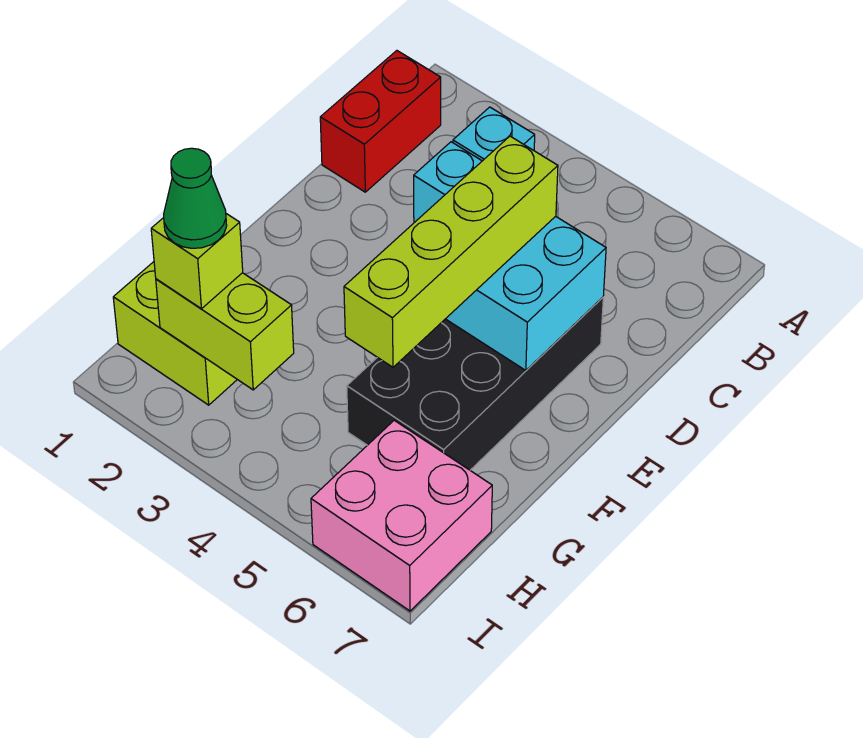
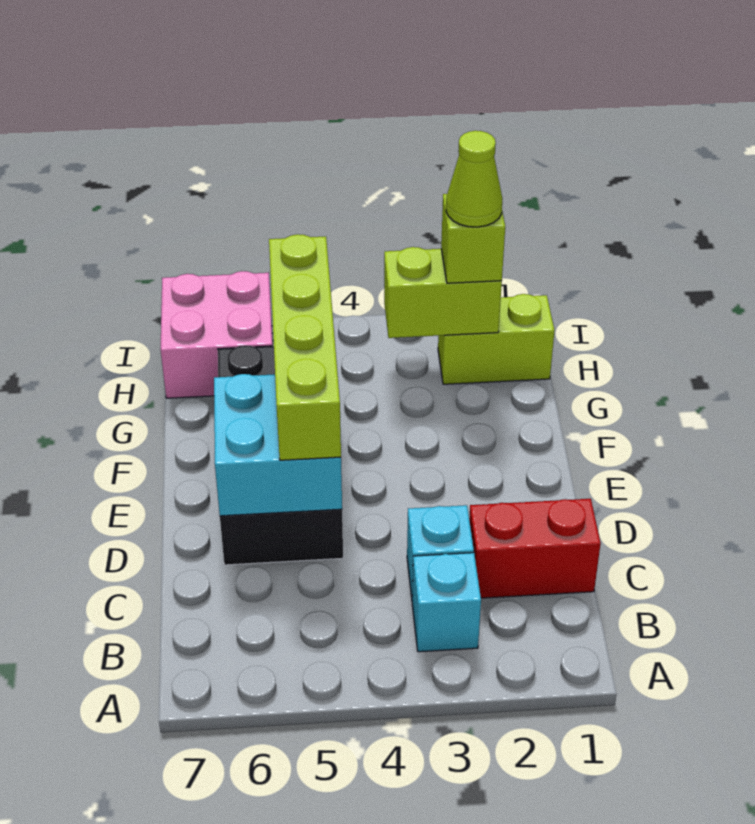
red 1x2 brick [320,51,441,192] -> red 1x2 brick turned to [469,499,601,598]
green 1x1 cone [164,148,227,248] -> lime 1x1 cone [446,131,502,227]

